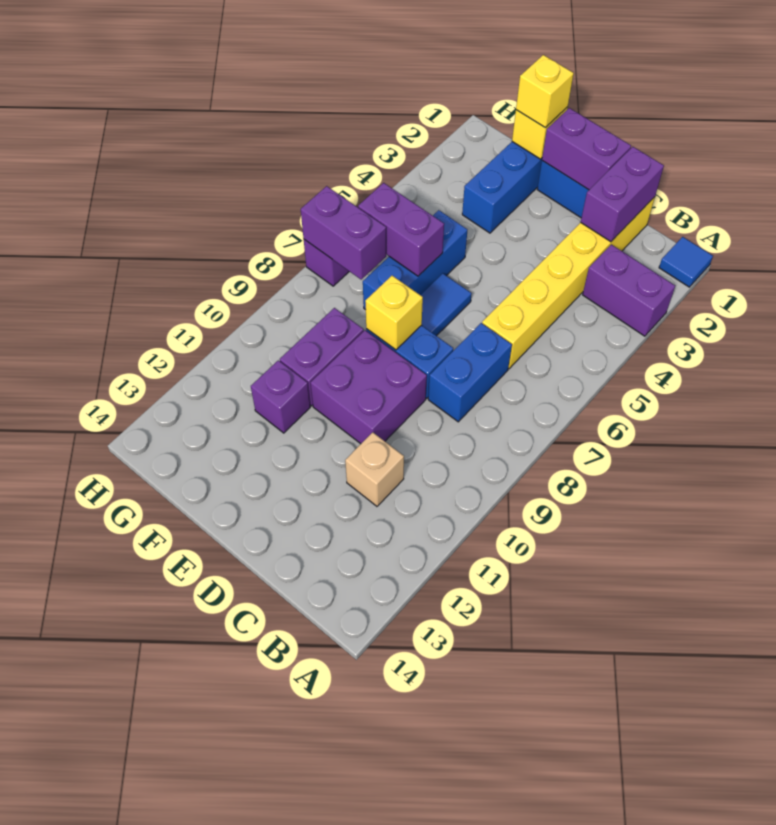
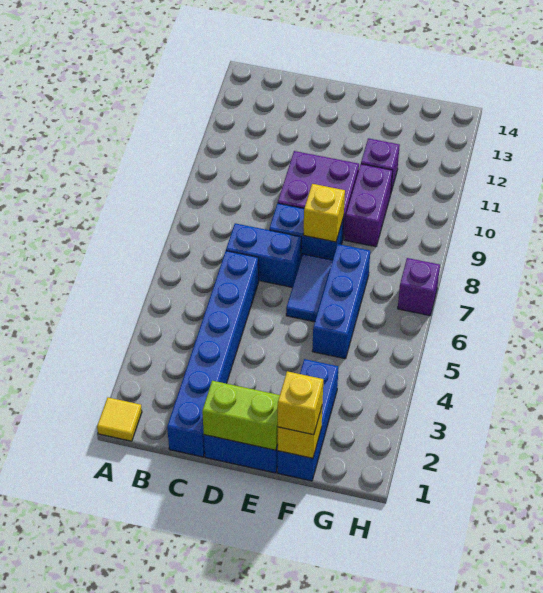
blue 1x1 tile [659,237,713,287] -> yellow 1x1 tile [97,398,142,441]
purple 1x2 brick [583,245,675,336] -> none
yellow 1x6 brick [482,197,655,369] -> blue 1x6 brick [167,251,259,457]
purple 1x2 brick [581,147,664,242] -> none
blue 1x2 brick [428,323,512,422] -> blue 1x2 brick turned to [226,223,301,287]
tan 1x1 brick [345,432,404,506] -> none
purple 1x2 brick [542,108,631,190] -> lime 1x2 brick [202,381,280,450]
purple 1x2 brick [358,183,444,276] -> none
purple 1x2 brick [301,186,386,279] -> none

